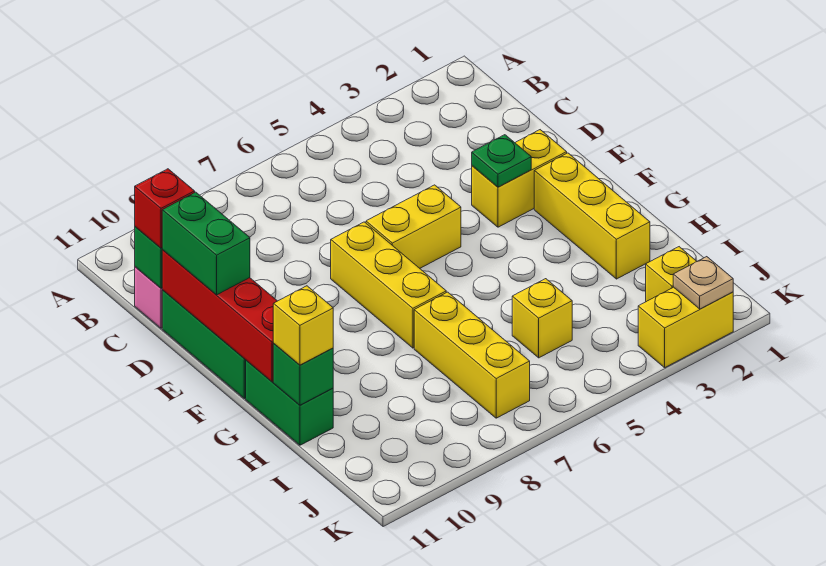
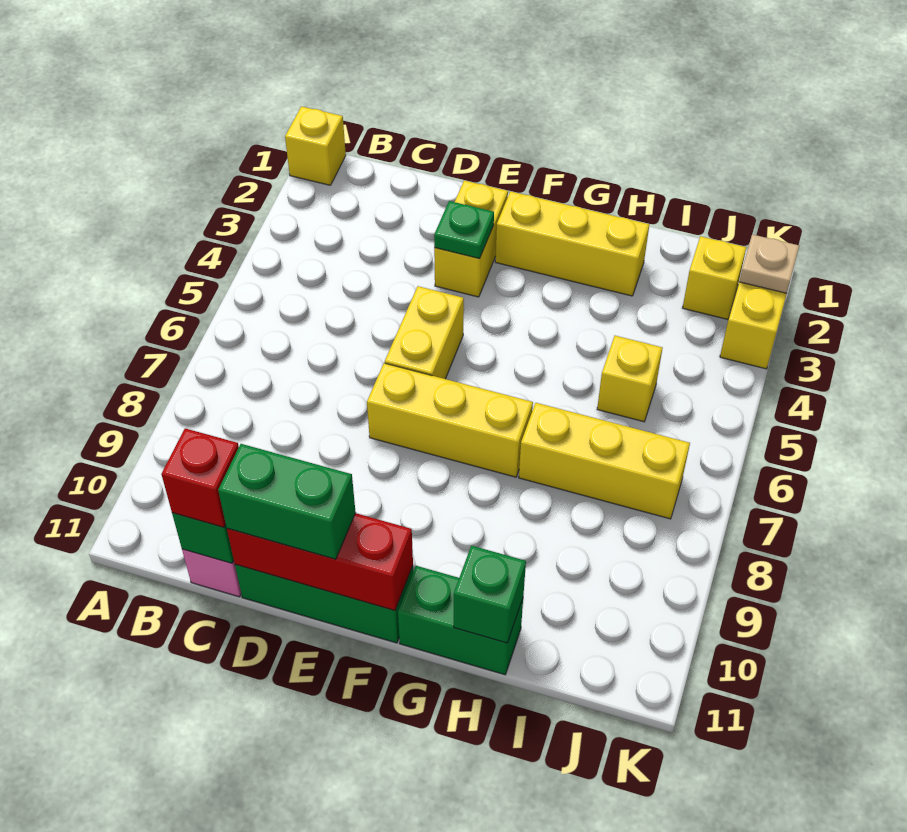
red 1x4 brick [162,250,277,382] -> red 1x3 brick [227,513,413,611]
yellow 1x1 brick [273,286,333,365] -> yellow 1x1 brick moved to [285,106,346,185]

